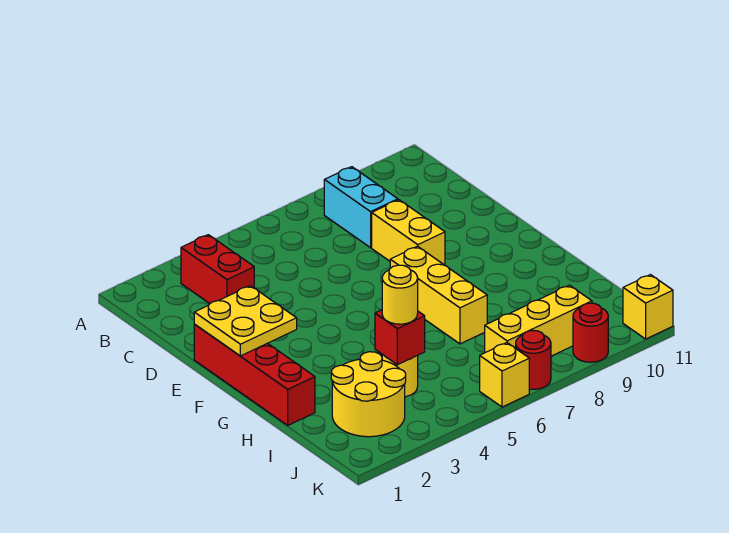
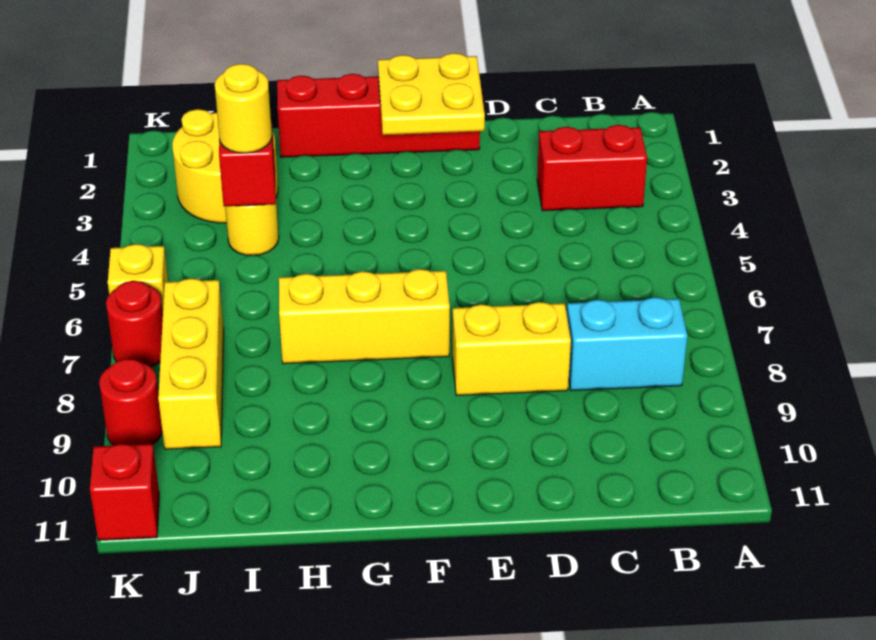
yellow 1x1 brick [623,275,673,339] -> red 1x1 brick [90,444,159,540]

